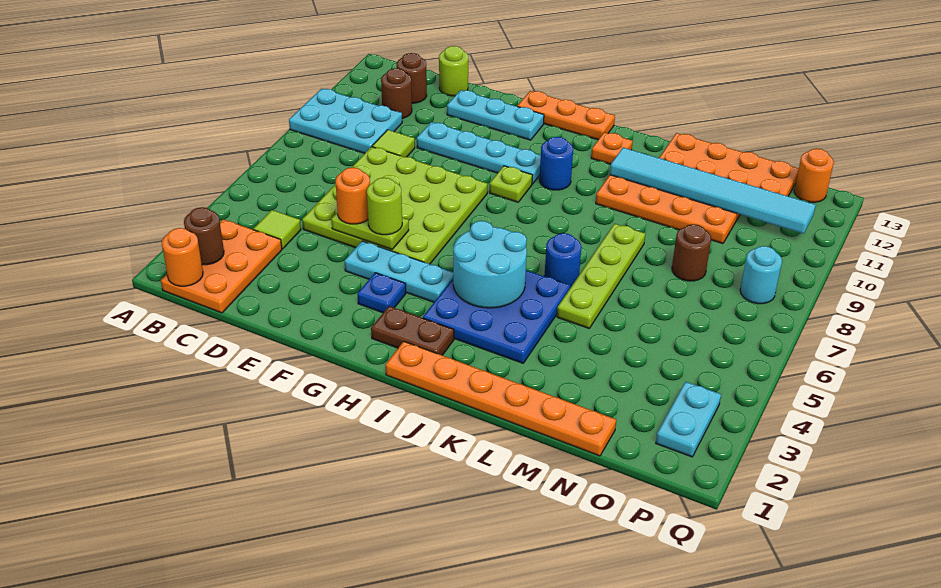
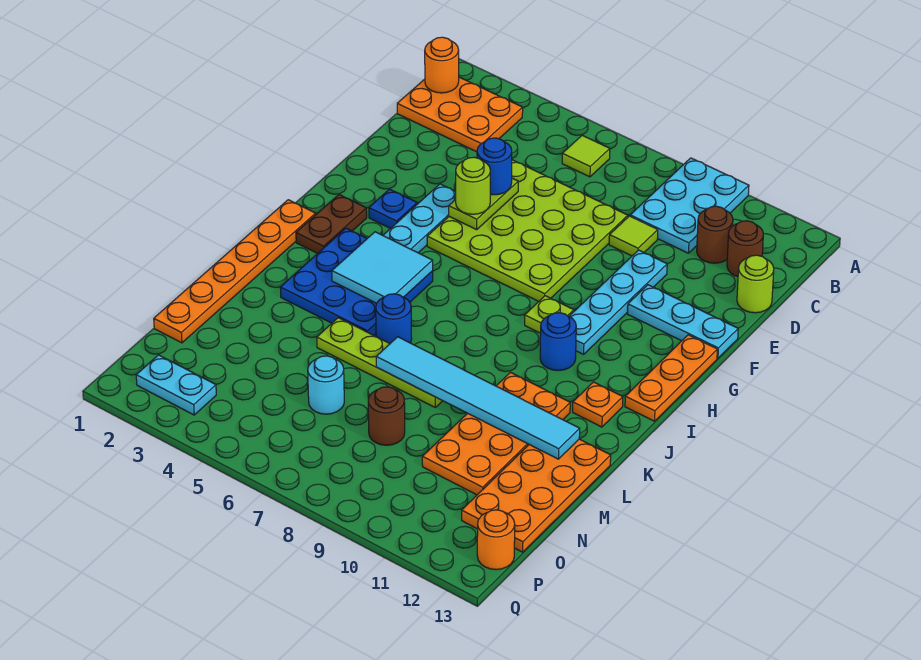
brown 1x1 round brick [184,207,224,265] -> none
lime 1x1 tile [253,210,301,249] -> lime 1x1 tile moved to [562,135,610,177]
orange 1x1 round brick [335,167,370,224] -> blue 1x1 round brick [477,138,512,195]
cyan 1x3 plate [447,90,544,140] -> cyan 1x3 plate turned to [628,285,738,358]
cyan 2x2 round brick [453,221,527,308] -> cyan 2x2 tile [332,232,433,303]
cyan 1x6 tile [610,148,816,234] -> cyan 1x6 tile turned to [376,337,580,459]
cyan 1x1 round brick [740,246,782,304] -> cyan 1x1 round brick moved to [308,356,344,414]

